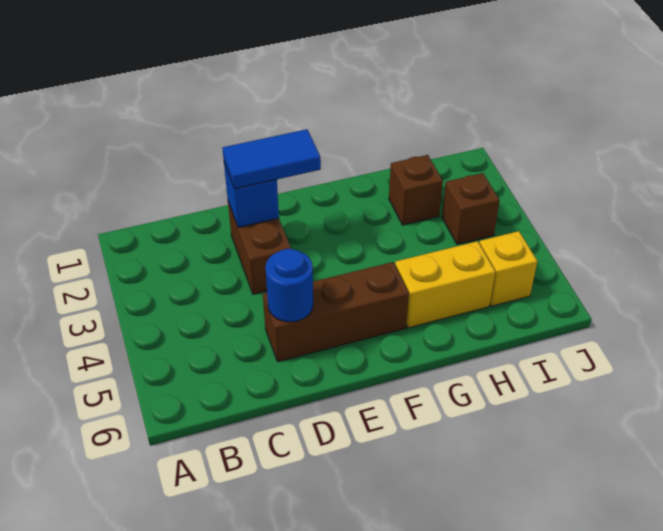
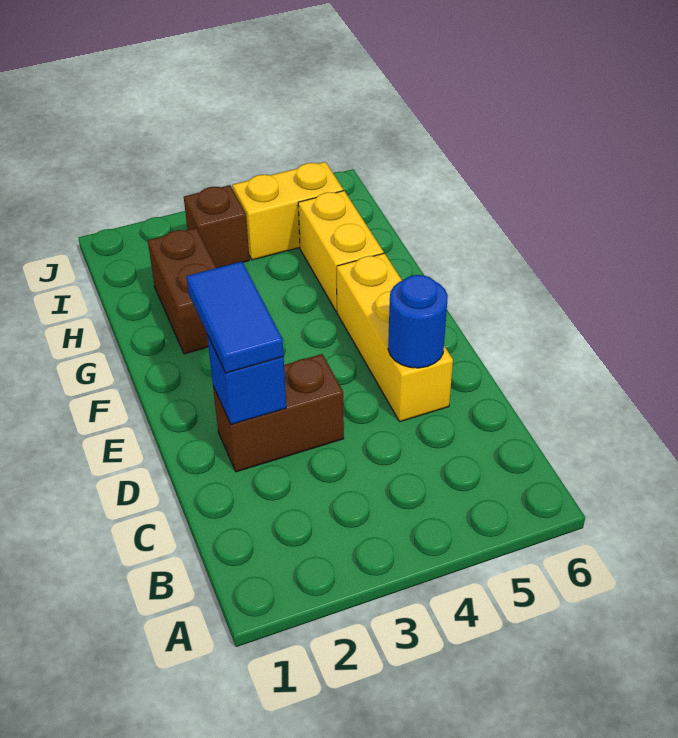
brown 1x3 brick [263,262,409,362] -> yellow 1x3 brick [337,253,453,422]
brown 1x1 brick [389,155,443,225] -> brown 1x2 brick [148,228,216,354]
yellow 1x1 brick [479,231,537,306] -> yellow 1x2 brick [233,162,343,260]

